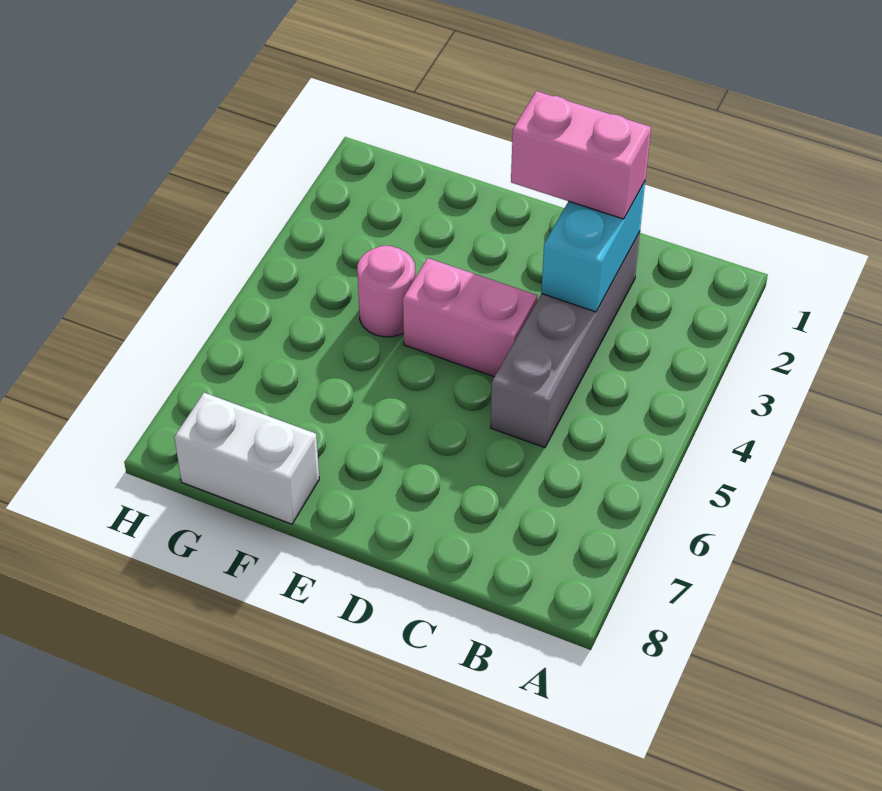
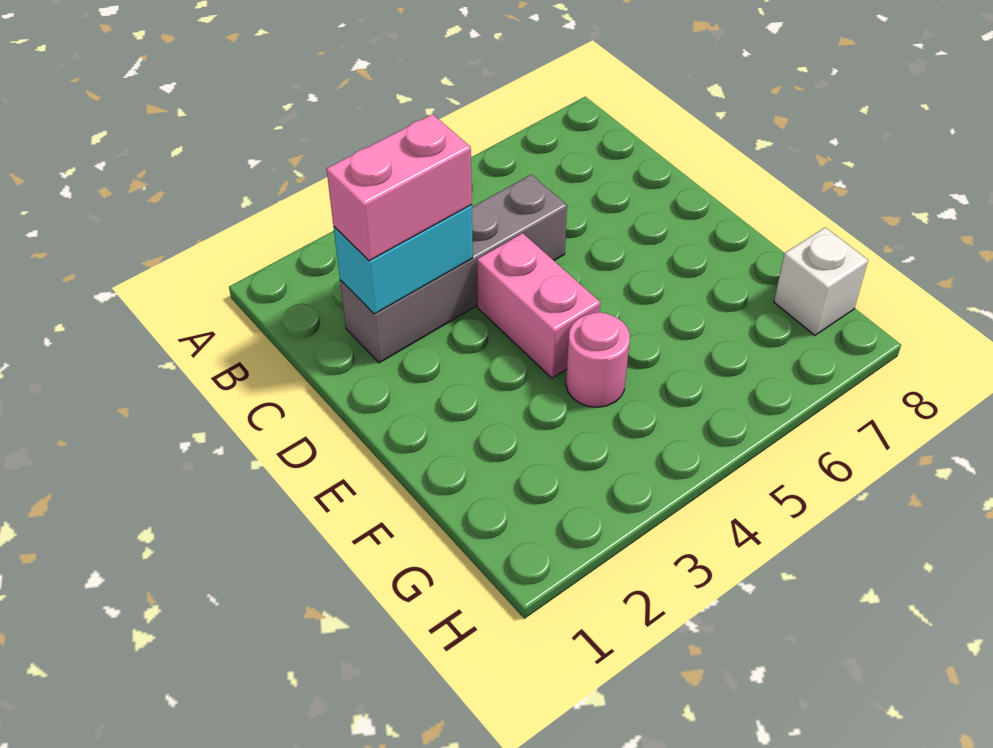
pink 1x2 brick [511,91,651,219] -> pink 1x2 brick turned to [327,114,472,261]
white 1x2 brick [174,393,319,524] -> white 1x1 brick [774,228,868,335]

